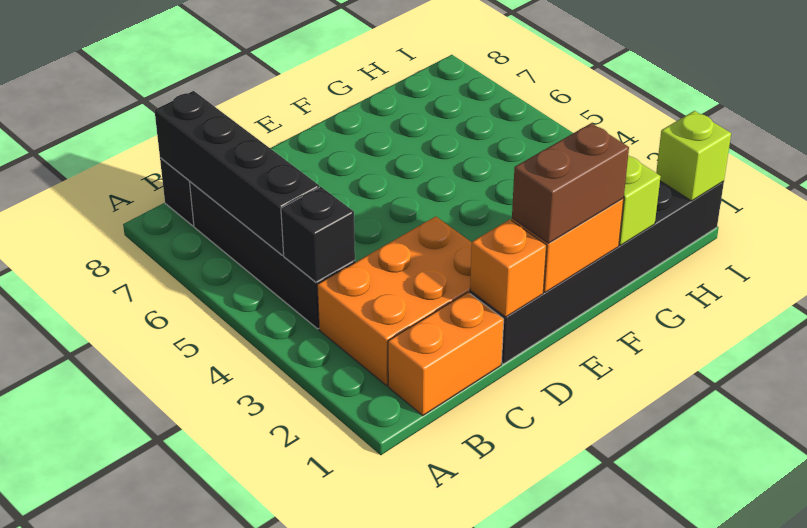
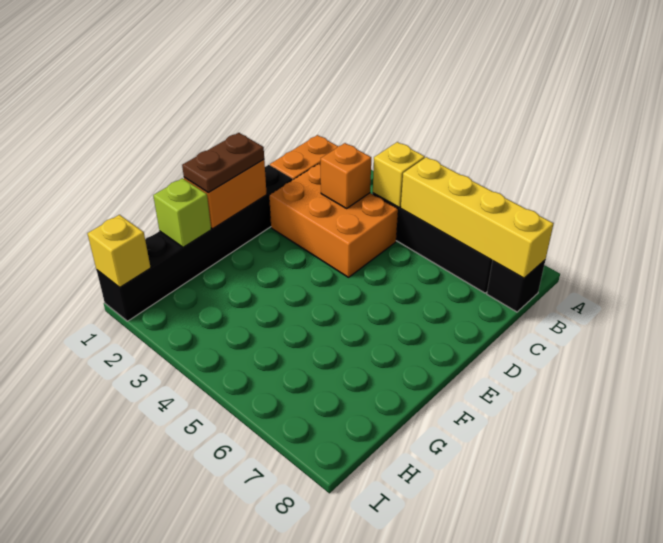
orange 2x3 brick [317,217,472,386] -> orange 2x3 brick turned to [269,164,398,277]
black 1x1 brick [281,187,355,282] -> yellow 1x1 brick [373,142,425,207]
black 1x4 brick [154,91,319,255] -> yellow 1x4 brick [401,157,554,278]
orange 1x1 brick [470,220,547,317] -> orange 1x1 brick moved to [321,143,371,208]
brown 1x2 brick [512,123,629,243] -> brown 1x2 plate [182,133,264,193]
lime 1x1 brick [656,111,731,201] -> yellow 1x1 brick [87,215,151,287]

